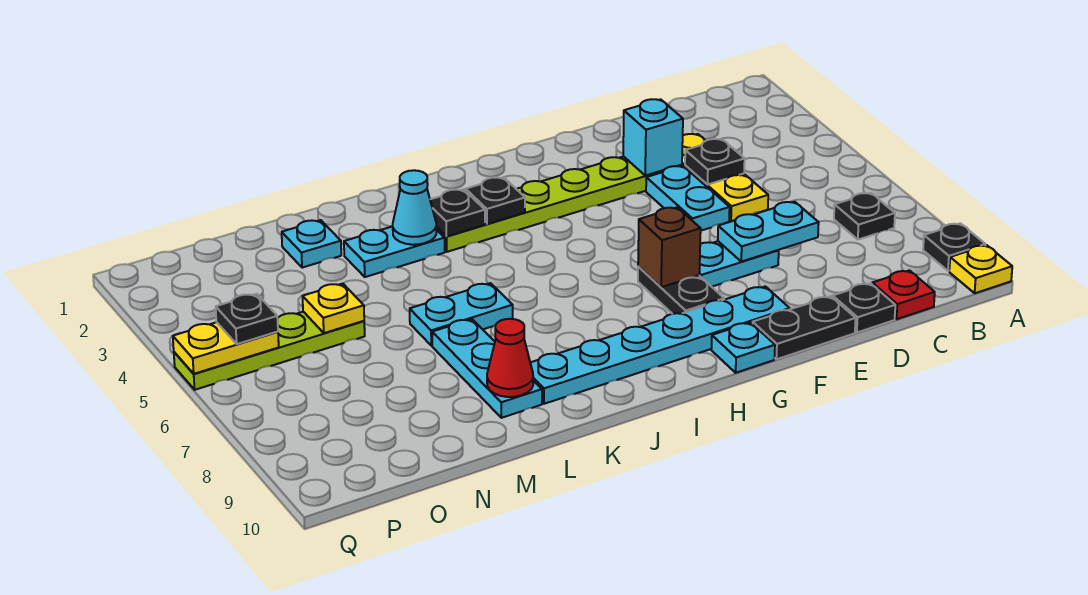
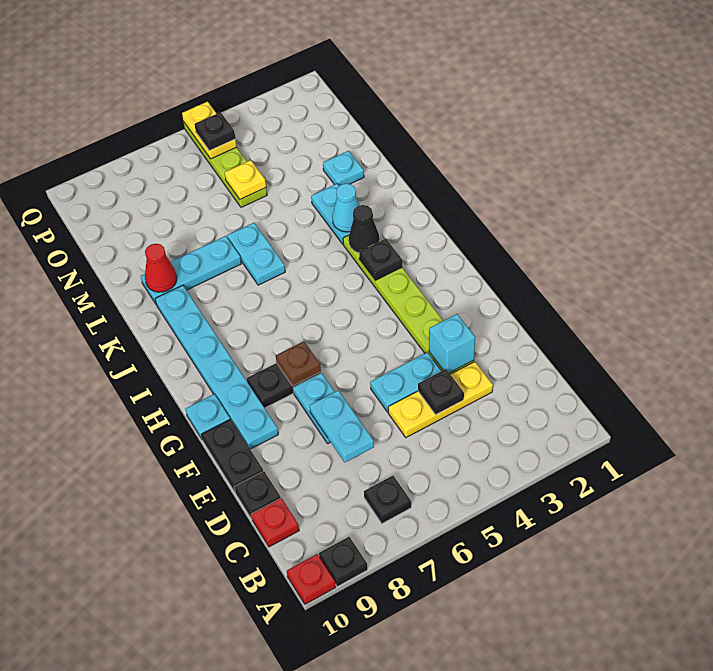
yellow 1x1 plate [949,245,1012,293] -> red 1x1 plate [287,554,336,604]
brown 1x1 brick [638,207,701,287] -> brown 1x1 plate [276,341,321,386]
black 1x1 plate [430,189,485,236] -> black 1x1 cone [349,205,379,253]

